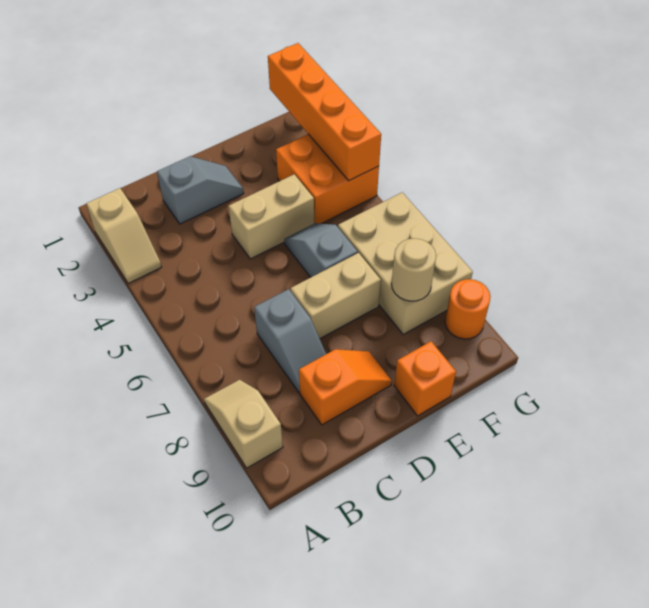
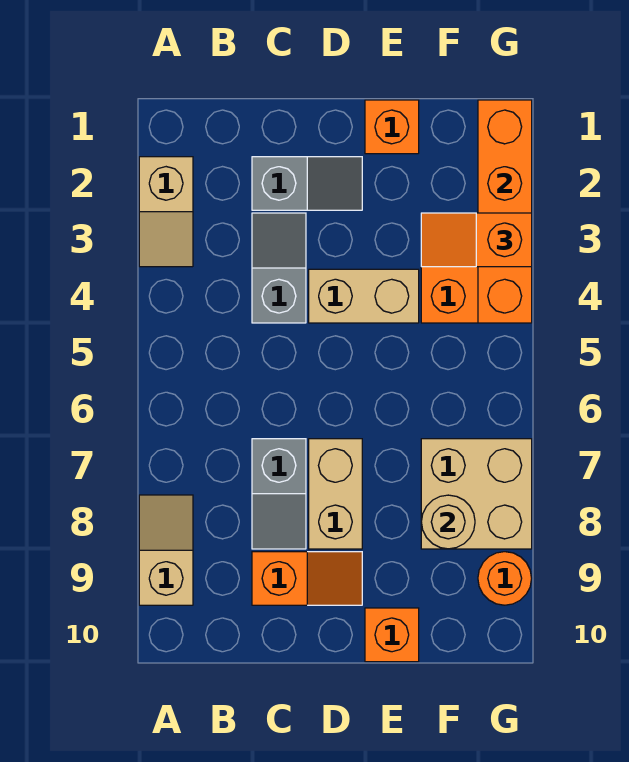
tan 1x2 brick [291,253,381,339] -> tan 1x2 brick turned to [309,439,362,549]
none -> orange 1x1 brick [365,100,419,154]
grey 1x2 slope [284,223,358,277] -> grey 1x2 slope moved to [252,213,306,323]
none -> orange 1x2 slope [421,213,532,267]
tan 2x3 brick [338,193,473,334] -> tan 2x2 brick [421,439,532,549]

